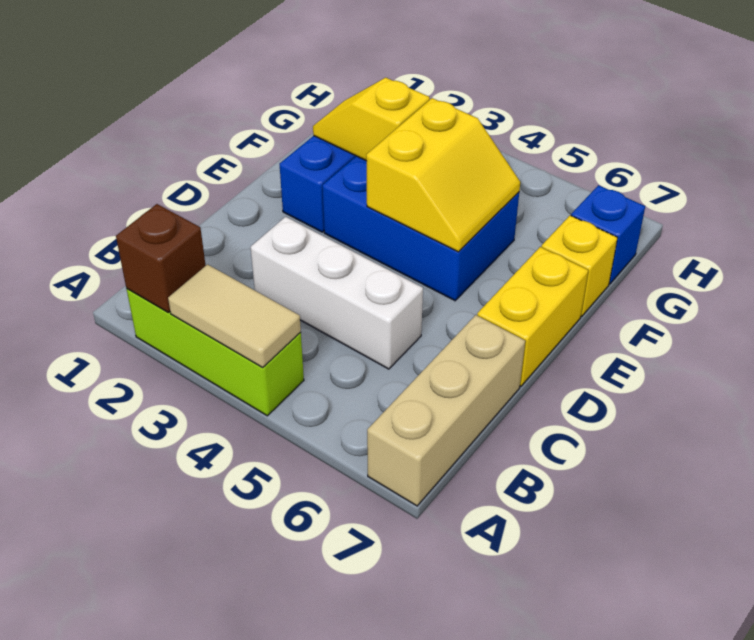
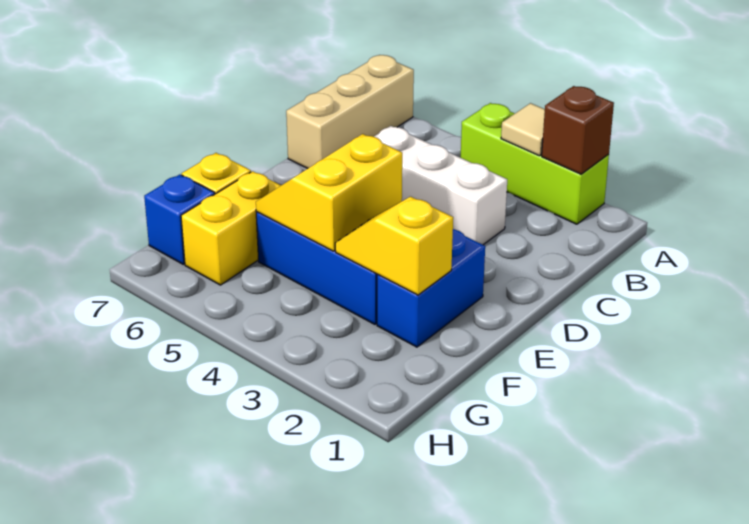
tan 1x2 tile [168,264,301,367] -> tan 1x1 tile [501,103,545,156]
yellow 1x2 brick [477,247,588,386] -> yellow 1x2 brick moved to [181,171,281,285]
yellow 1x2 slope [313,78,430,161] -> yellow 1x2 slope turned to [335,197,453,295]

